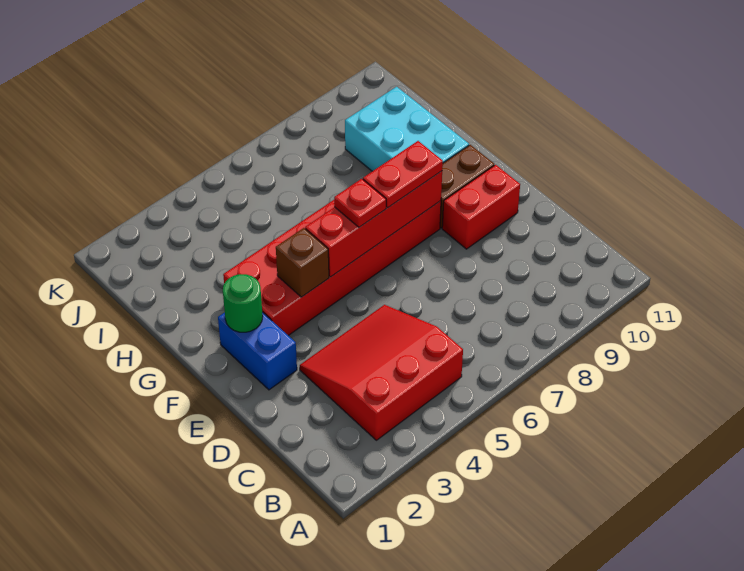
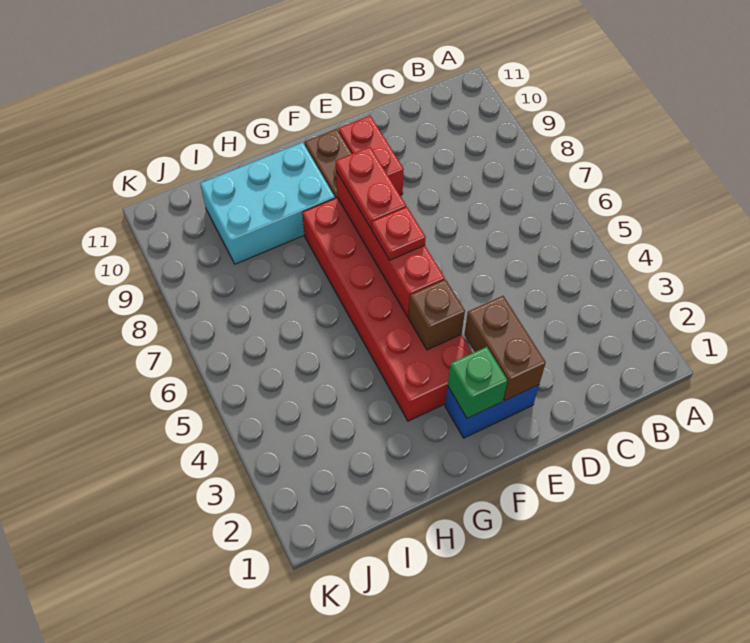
red 3x3 slope [300,305,463,440] -> none
none -> brown 1x2 brick [464,296,546,401]
green 1x1 round brick [223,274,263,332] -> green 1x1 brick [448,347,508,418]

